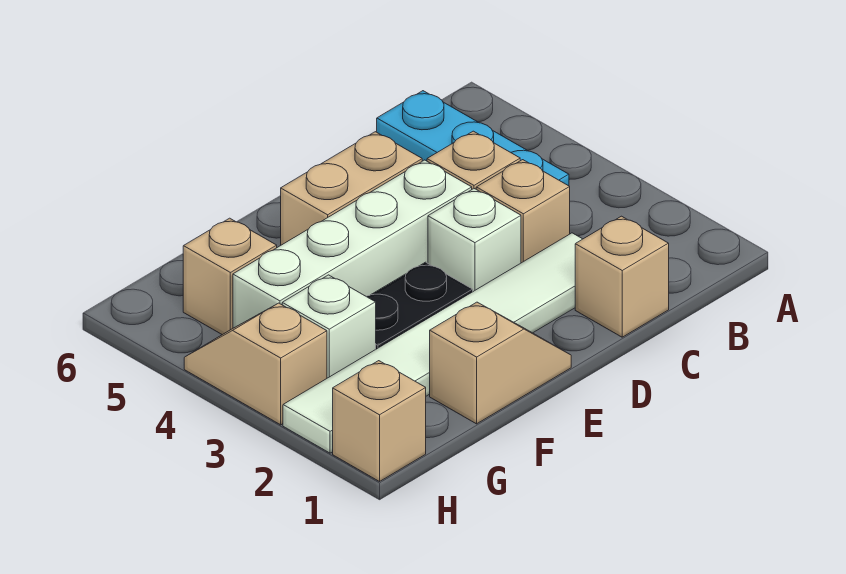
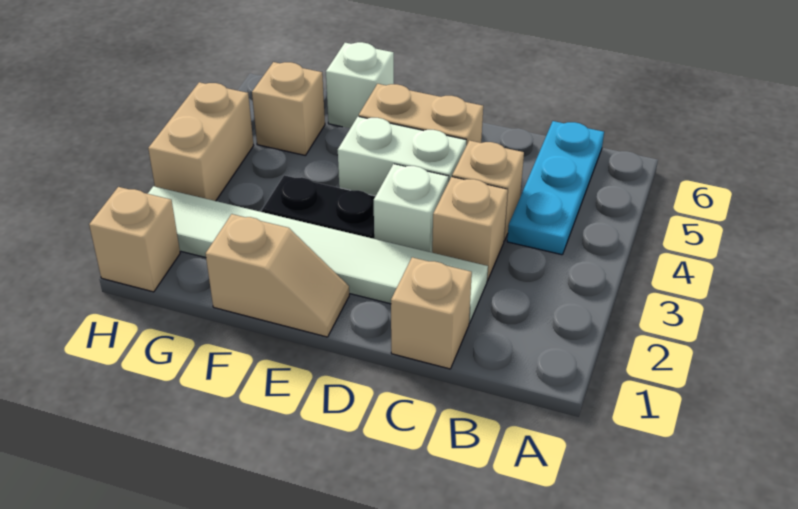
white 1x4 brick [233,160,472,328] -> white 1x2 brick [338,116,466,196]
white 1x1 brick [282,275,376,378] -> white 1x1 brick moved to [326,42,394,128]
tan 1x2 slope [184,303,327,425] -> tan 1x2 brick [148,82,254,201]

